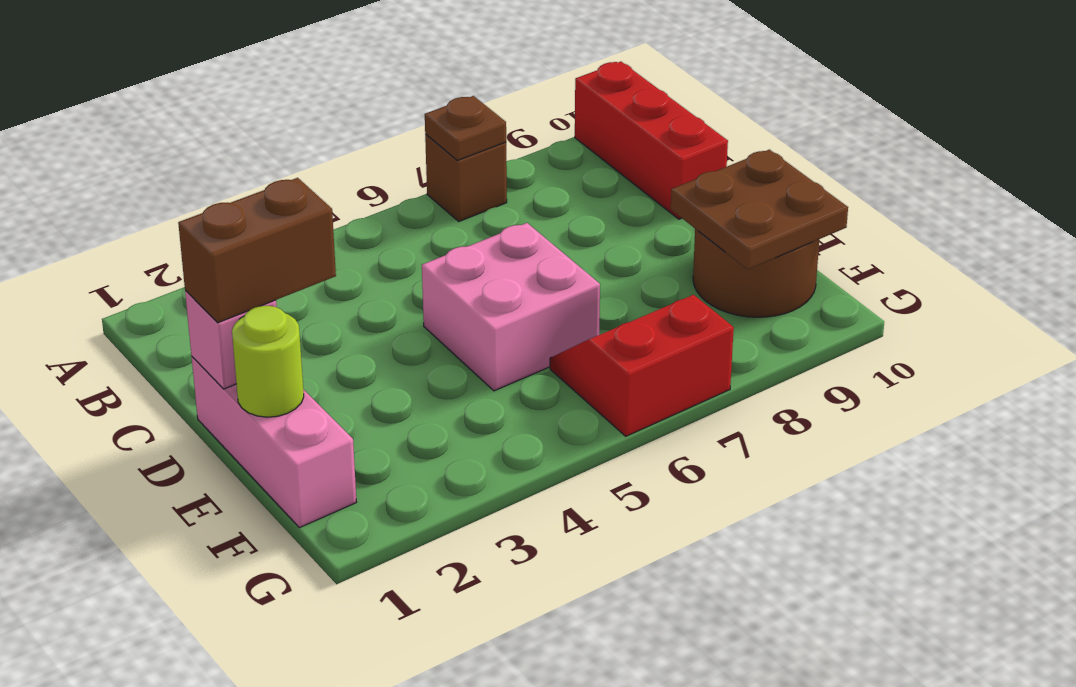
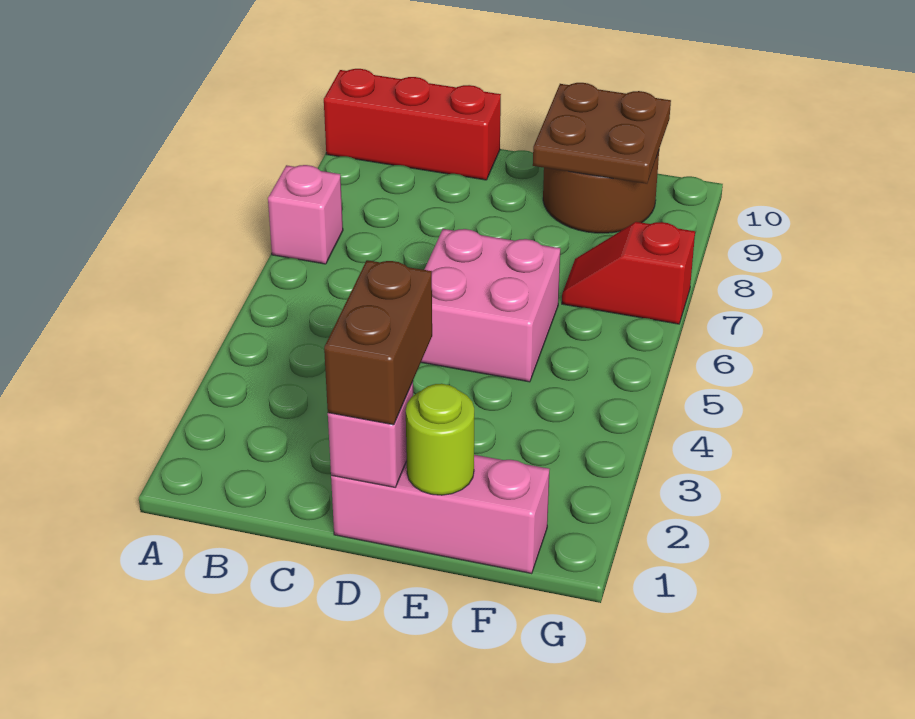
brown 1x1 brick [425,135,507,221] -> pink 1x1 brick [268,165,343,264]
brown 1x1 plate [425,96,506,160] -> none
red 2x2 slope [550,295,734,436] -> red 1x2 slope [562,222,695,324]

